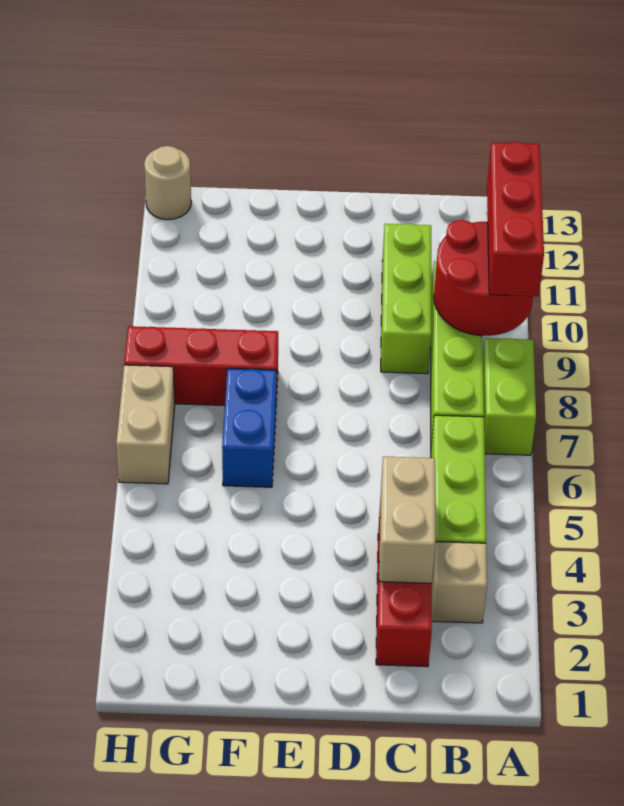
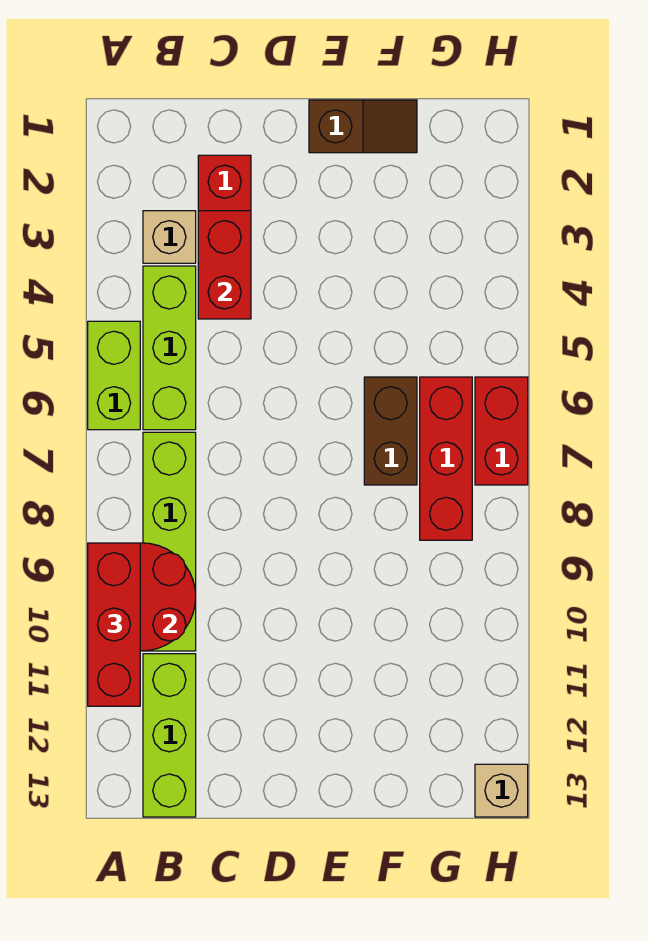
lime 1x2 brick [483,338,536,455] -> lime 1x2 brick moved to [88,321,140,430]
tan 1x2 brick [379,456,435,583] -> red 1x2 brick [198,211,251,319]
lime 1x3 brick [381,224,431,374] -> lime 1x3 brick moved to [143,654,196,817]
none -> brown 1x2 slope [309,100,417,153]
blue 1x2 brick [222,368,276,487] -> brown 1x2 brick [364,377,417,485]
red 1x3 brick [124,326,278,406] -> red 1x3 brick turned to [420,377,472,540]
tan 1x2 brick [116,365,175,484] -> red 1x2 brick [475,377,528,485]
tan 1x1 round brick [144,146,191,220] -> tan 1x1 brick [475,764,528,817]

